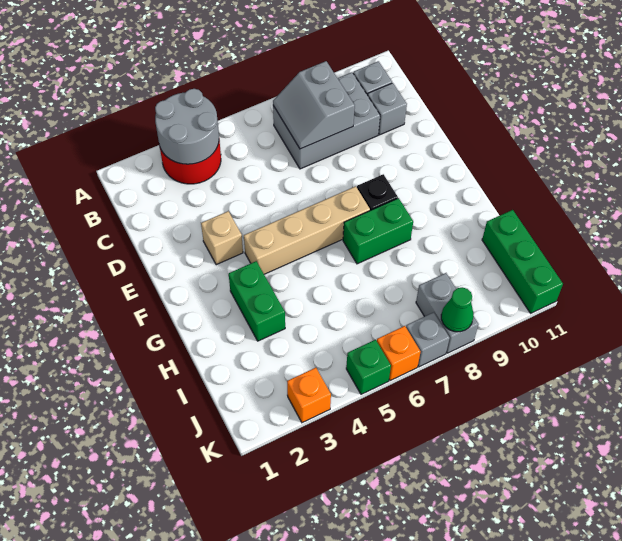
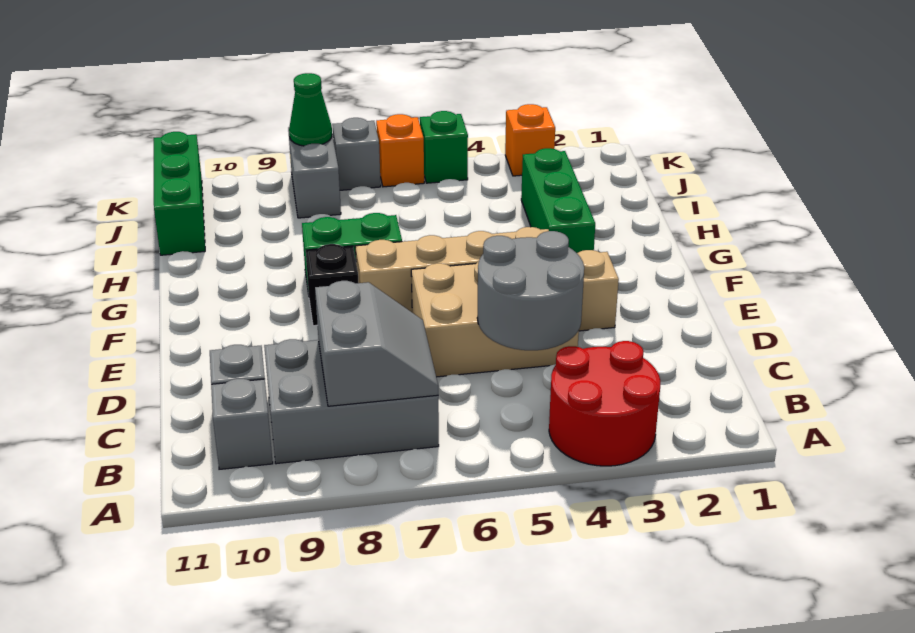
grey 2x2 round brick [155,89,219,164] -> grey 2x2 round brick moved to [477,231,584,350]
none -> tan 2x3 brick [411,262,579,377]
green 1x2 brick [229,261,285,341] -> green 1x3 brick [521,148,595,253]

